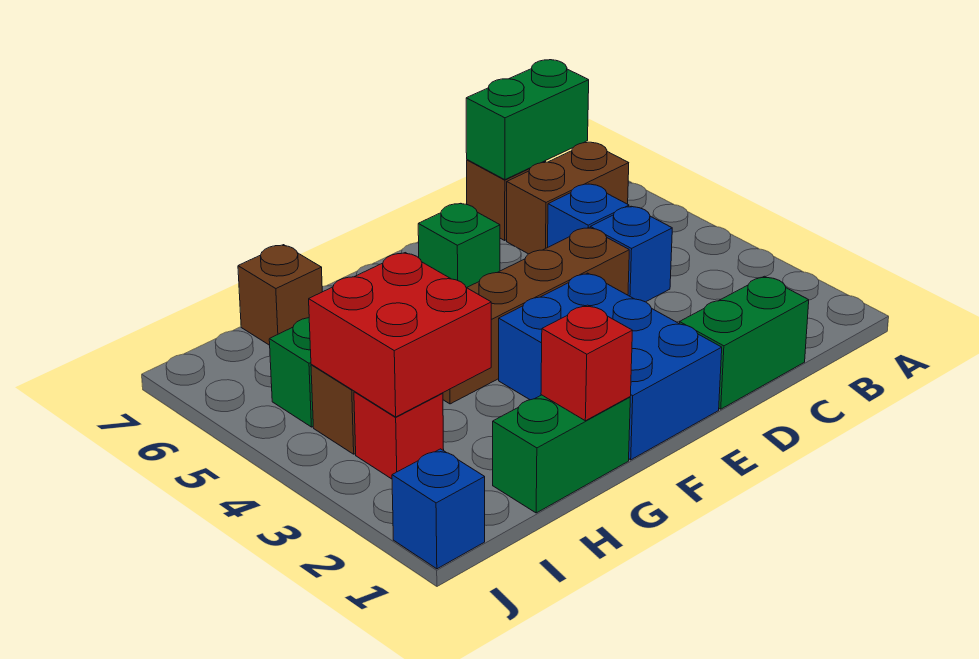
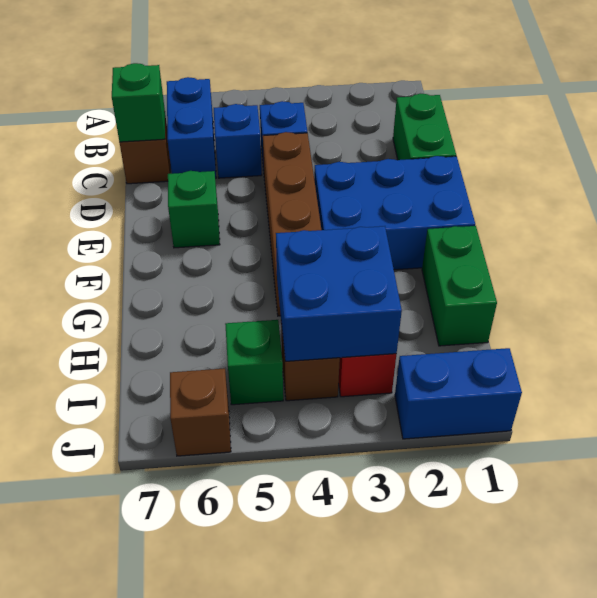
brown 1x2 brick [507,142,629,254] -> blue 1x2 brick [167,77,216,178]
green 1x2 brick [466,60,589,180] -> green 1x1 brick [112,63,165,142]
red 1x1 brick [541,305,632,421] -> none
red 2x2 brick [309,253,491,417] -> blue 2x2 brick [276,226,402,361]
brown 1x1 brick [238,245,322,345] -> brown 1x1 brick moved to [170,368,231,456]
blue 1x1 brick [392,449,485,569] -> blue 1x2 brick [395,348,522,439]

